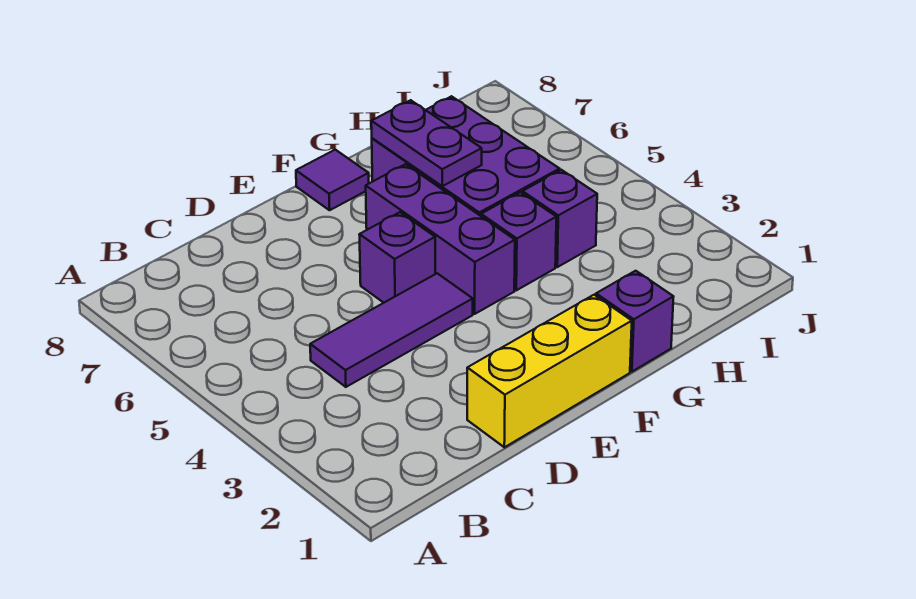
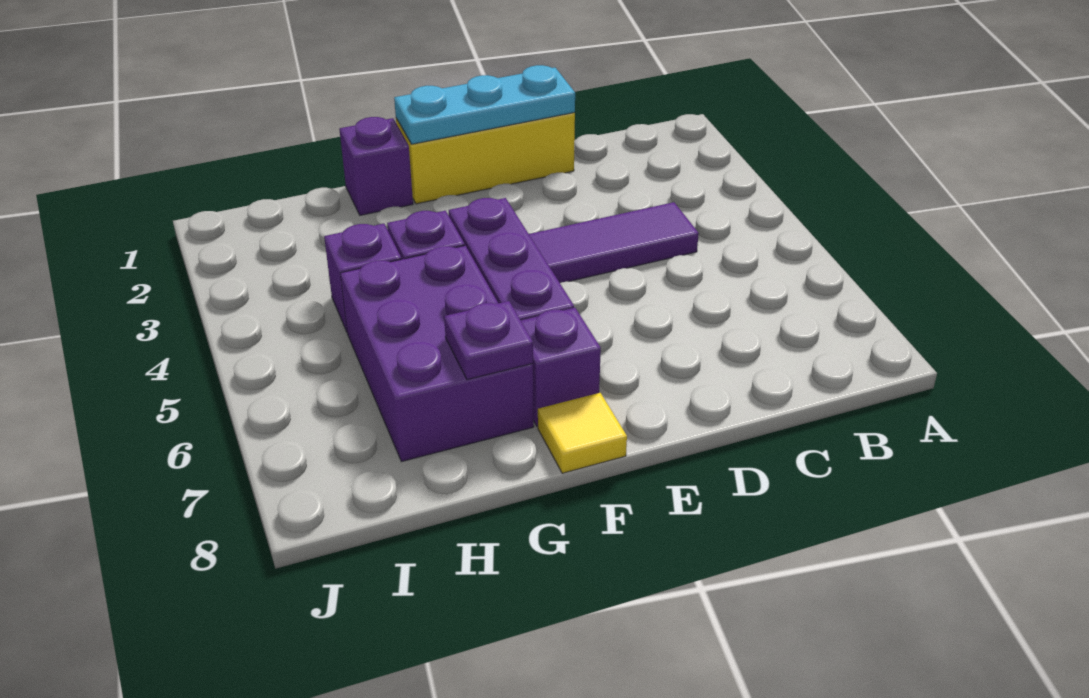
none -> cyan 1x3 plate [394,65,575,144]
purple 1x1 brick [359,212,435,303] -> purple 1x1 brick moved to [521,308,601,426]
purple 1x1 tile [296,150,369,210] -> yellow 1x1 tile [538,393,627,473]
purple 1x2 plate [371,100,482,186] -> purple 1x1 plate [444,301,533,380]

